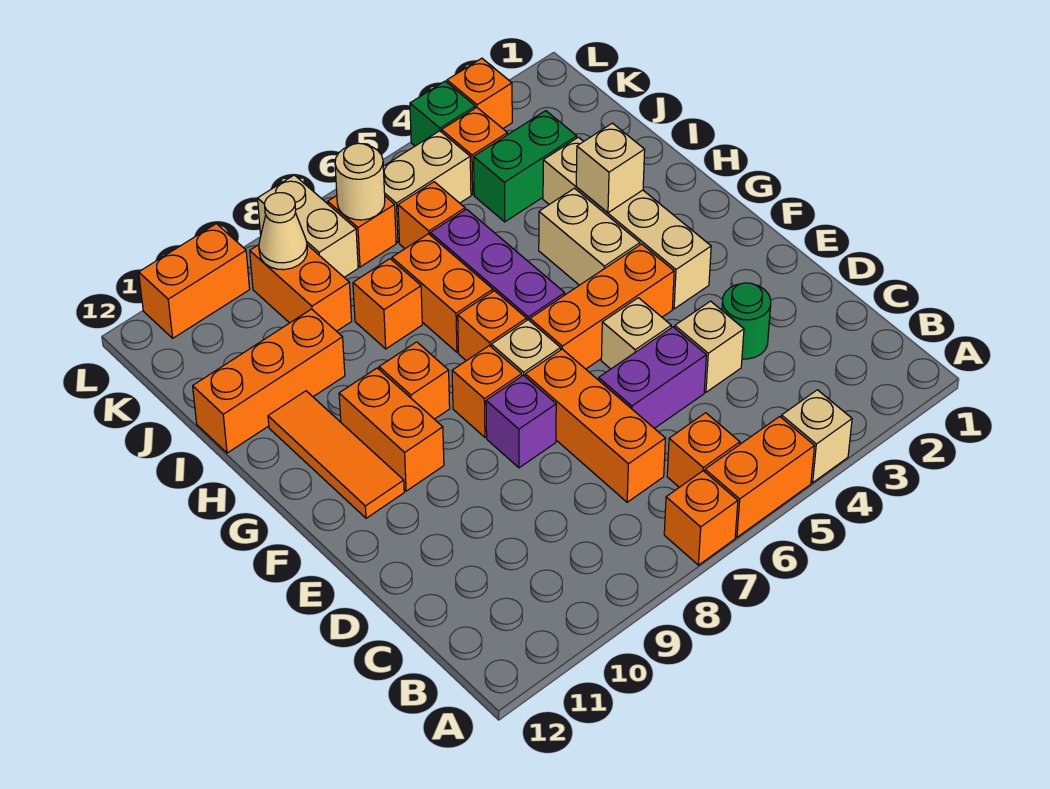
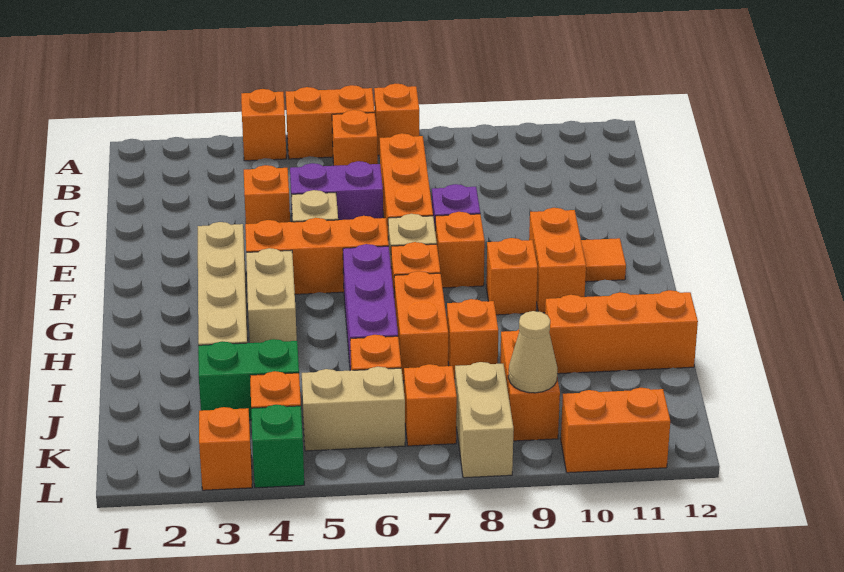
tan 1x1 brick [781,390,852,483] -> orange 1x1 brick [241,89,286,161]
green 1x1 round brick [722,283,771,359] -> none
tan 1x1 brick [675,301,744,392] -> orange 1x1 brick [244,165,290,224]
orange 1x3 tile [268,391,404,518] -> orange 1x1 tile [581,238,626,282]
tan 1x1 brick [576,123,645,213] -> none
tan 1x1 round brick [335,143,385,220] -> none

